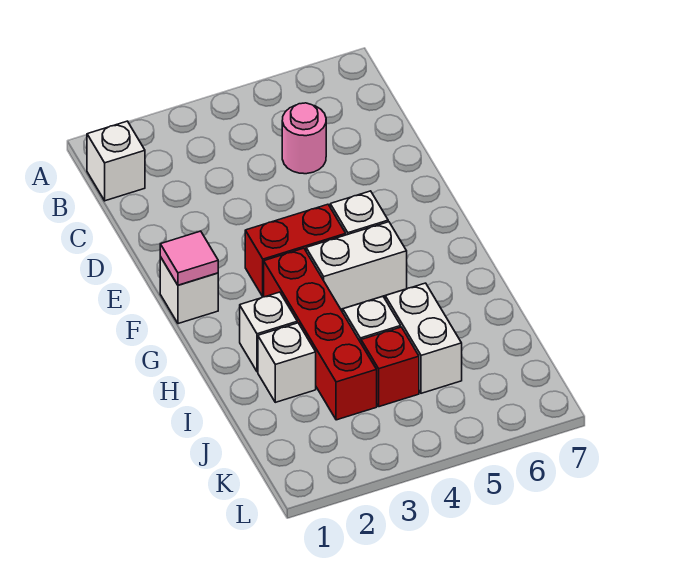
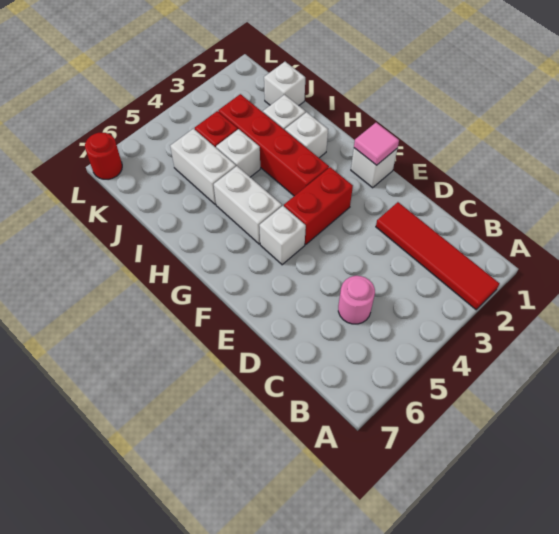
none -> red 1x4 tile [376,202,500,310]
white 1x1 brick [87,121,145,201] -> white 1x1 brick moved to [264,62,305,106]
white 1x2 brick [306,222,407,309] -> white 1x2 brick turned to [214,166,282,244]
none -> red 1x1 round brick [85,133,122,179]

